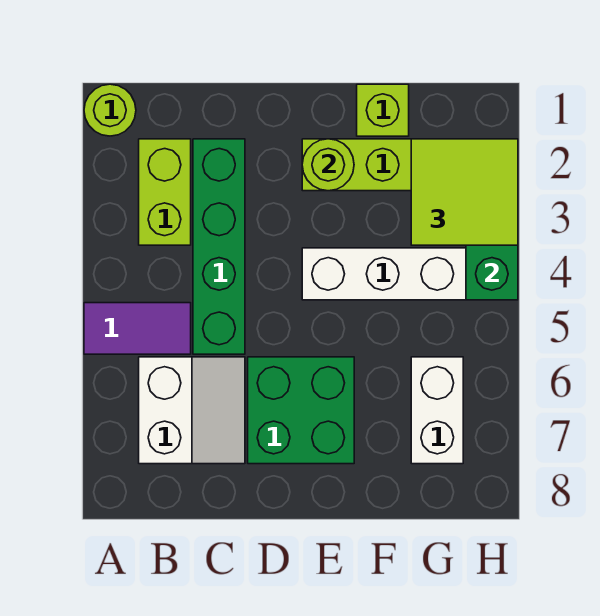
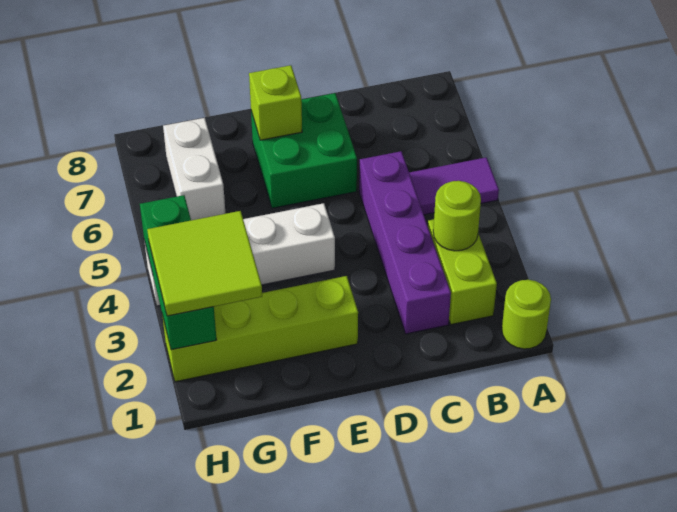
white 2x2 slope [139,357,245,464] -> none
green 1x4 brick [193,139,245,354] -> purple 1x4 brick [359,151,451,334]
lime 1x1 round brick [302,139,354,191] -> lime 1x1 round brick moved to [433,181,481,251]
lime 1x1 brick [357,84,409,136] -> lime 1x1 brick moved to [249,65,302,140]

